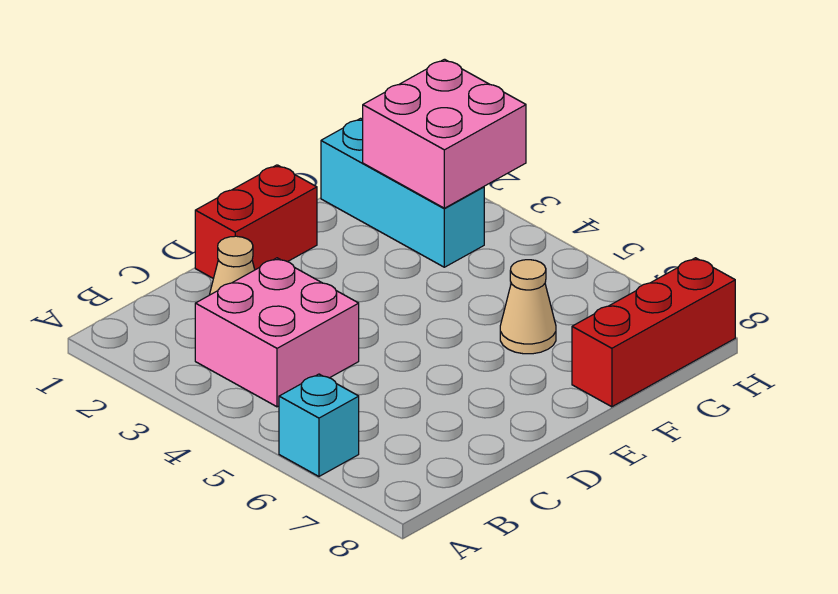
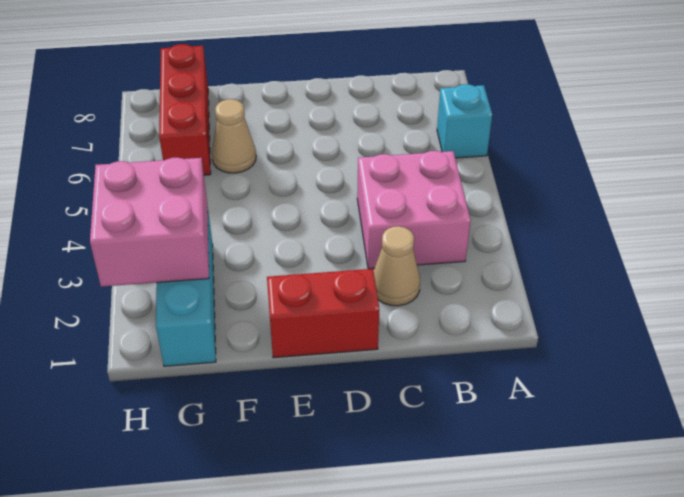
red 1x3 brick [572,258,735,407] -> red 1x3 brick turned to [159,44,211,175]

